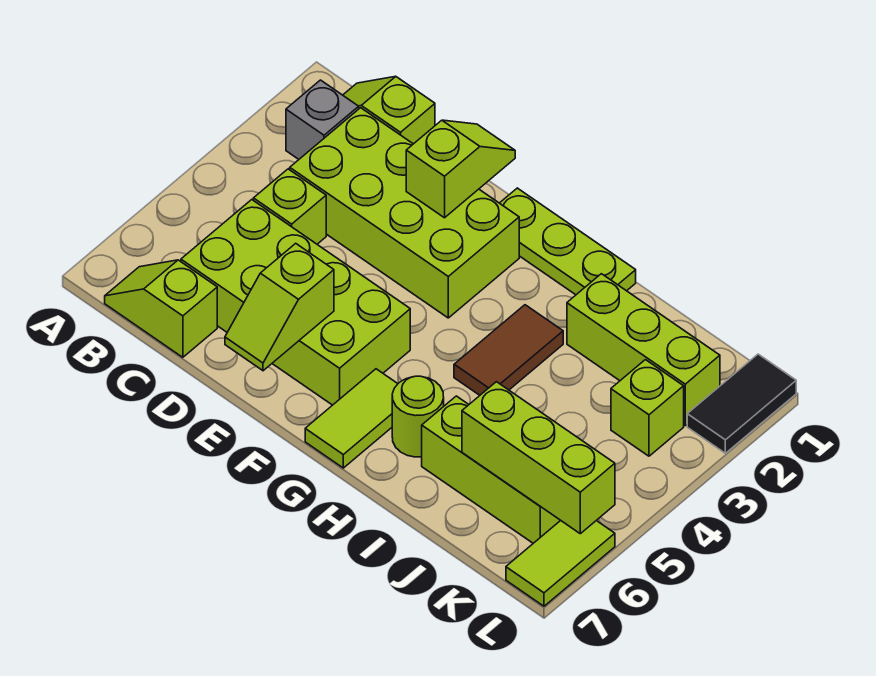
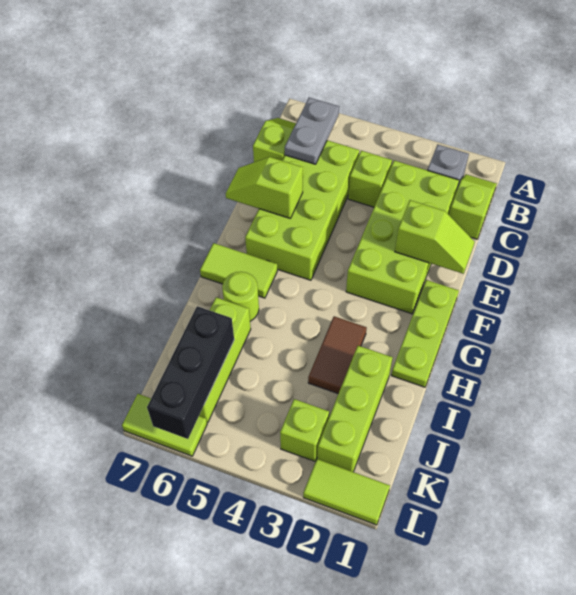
none -> grey 1x2 plate [285,98,339,164]
brown 1x2 tile [454,305,563,395] -> brown 1x2 tile turned to [308,316,367,394]
lime 1x3 brick [462,382,615,534] -> black 1x3 brick [147,306,234,439]
black 1x2 tile [687,354,796,453] -> lime 1x2 tile [303,459,390,525]

